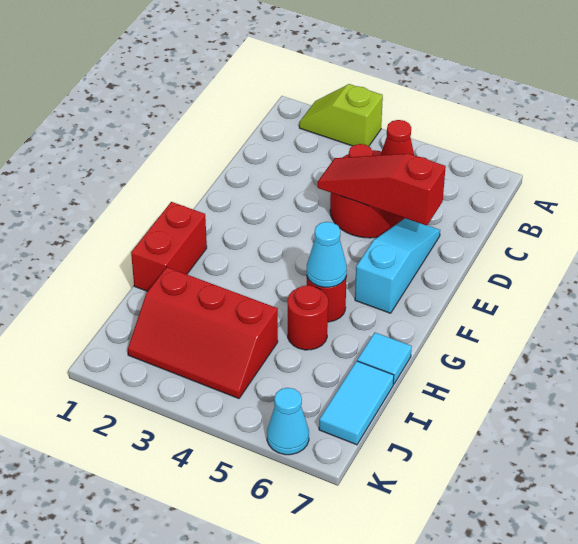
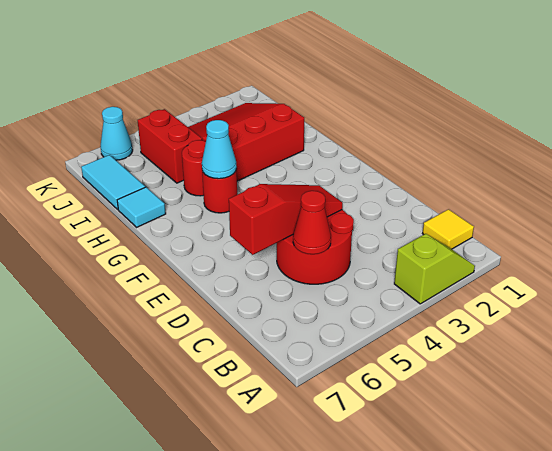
none -> yellow 1x1 tile [423,209,474,249]
cyan 1x3 slope [355,218,440,313] -> none
red 1x2 brick [131,202,207,291] -> red 1x2 brick moved to [138,109,202,183]
red 2x3 slope [128,267,278,399] -> red 3x3 slope [188,103,304,181]

